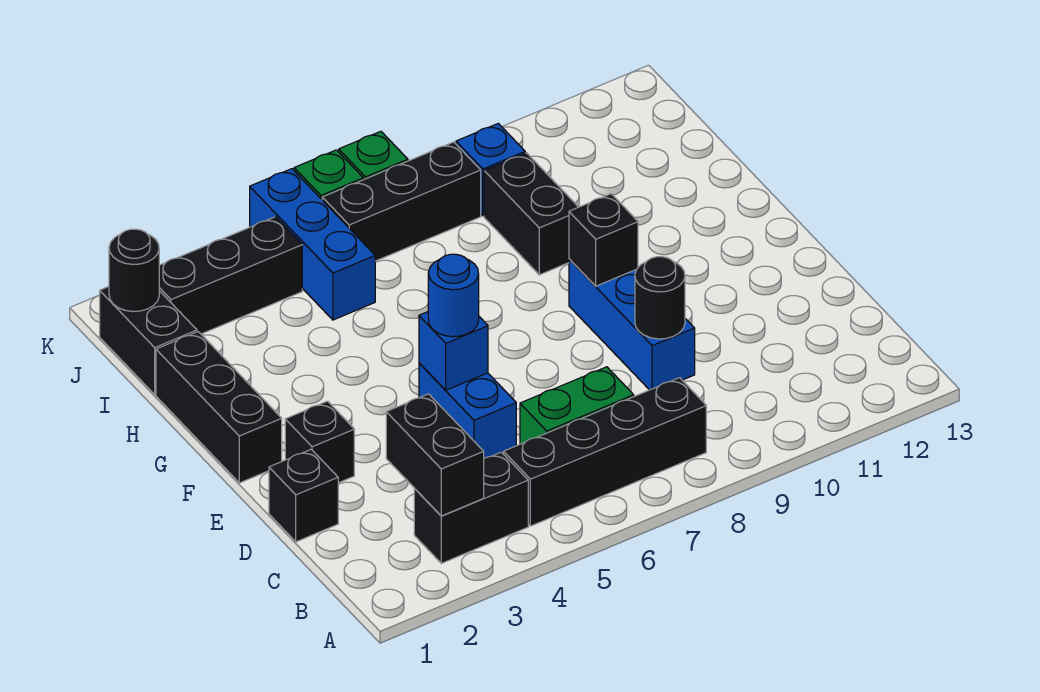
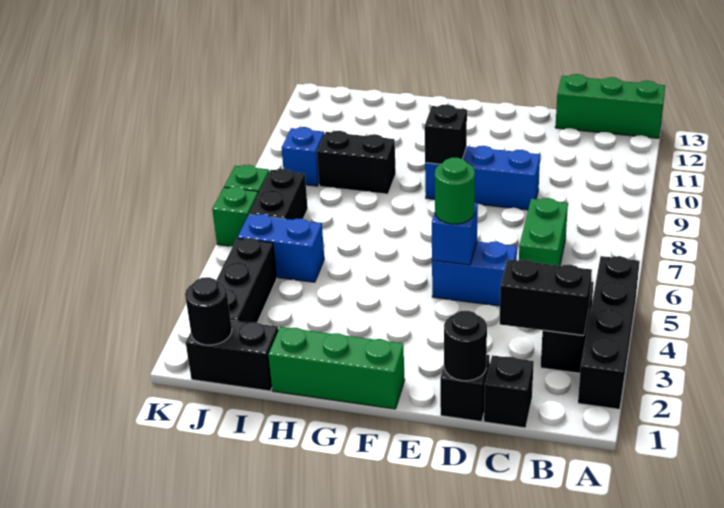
none -> green 1x3 brick [555,74,665,138]
black 1x4 brick [504,378,706,526] -> black 1x4 brick moved to [578,256,640,409]
black 1x1 round brick [635,257,685,339] -> black 1x1 round brick moved to [444,311,487,381]
black 1x1 brick [285,401,354,483] -> black 1x1 brick moved to [484,355,534,428]
blue 1x1 round brick [428,254,479,337] -> green 1x1 round brick [435,158,475,224]
black 1x3 brick [156,332,282,483] -> green 1x3 brick [268,327,405,409]
blue 1x3 brick [250,169,375,320] -> blue 1x2 brick [238,214,324,282]
black 1x3 brick [322,142,481,261] -> black 1x2 brick [249,169,308,220]

